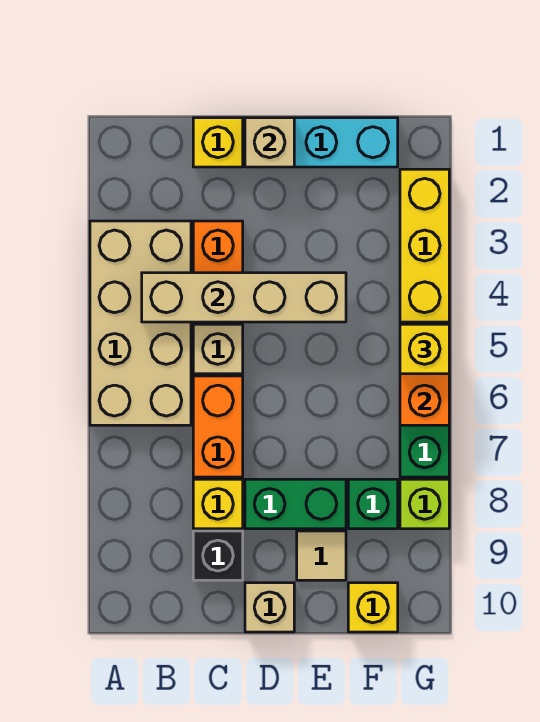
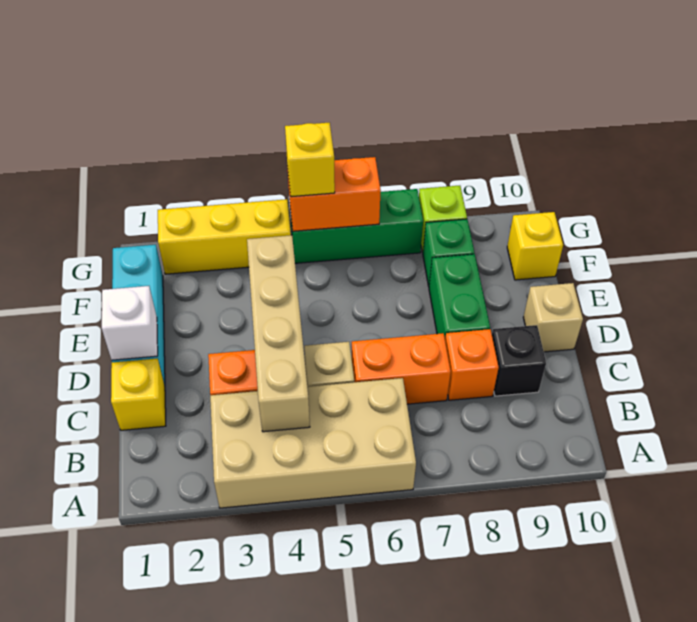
yellow 1x1 brick [193,479,243,529] -> orange 1x1 brick [445,329,499,400]
tan 1x1 brick [245,118,294,167] -> white 1x1 brick [102,286,158,360]
tan 1x1 tile [297,531,346,580] -> none

